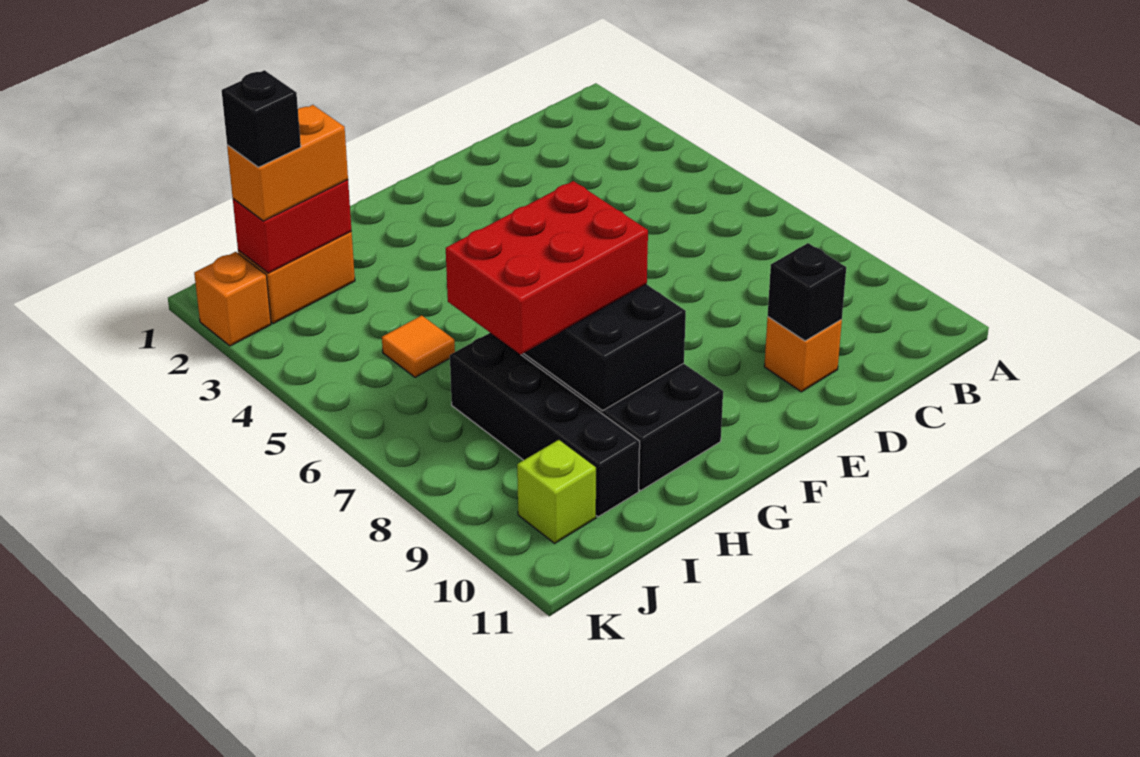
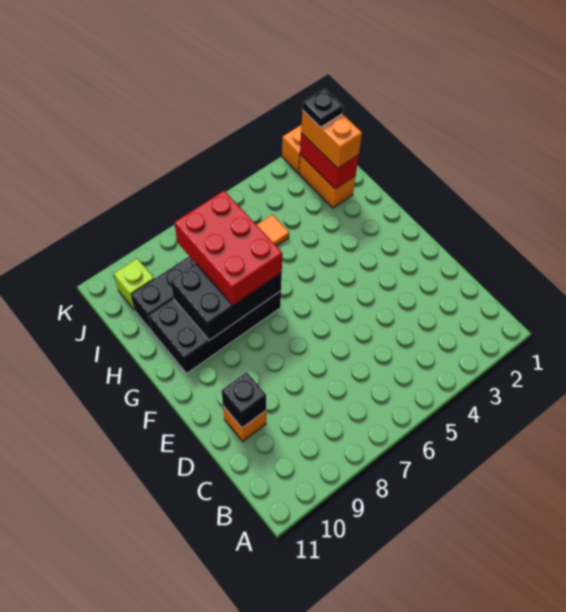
black 1x1 brick [222,70,301,167] -> black 1x1 plate [302,89,343,127]

